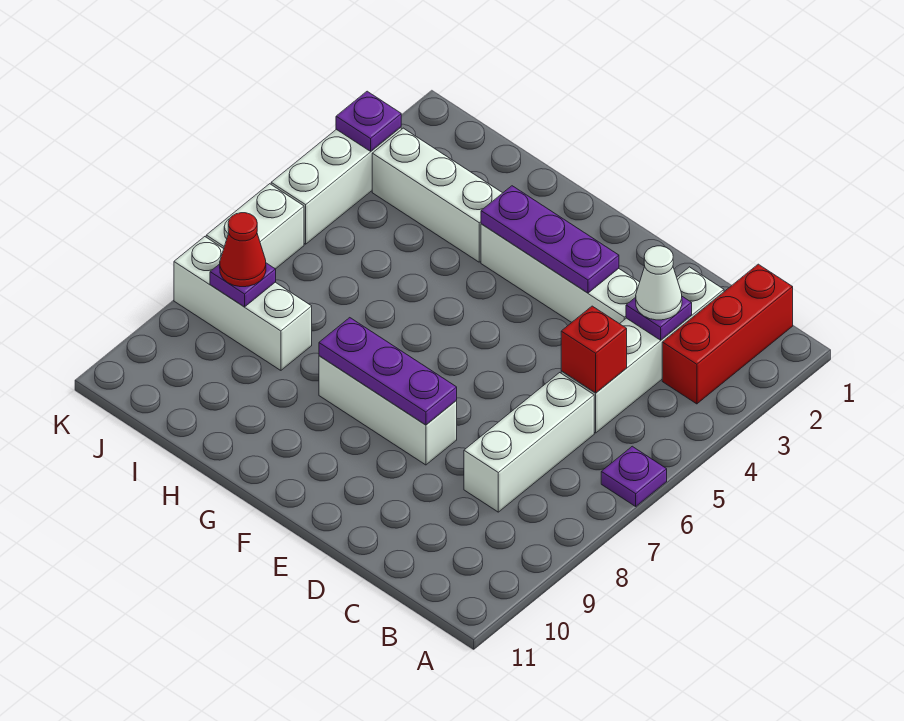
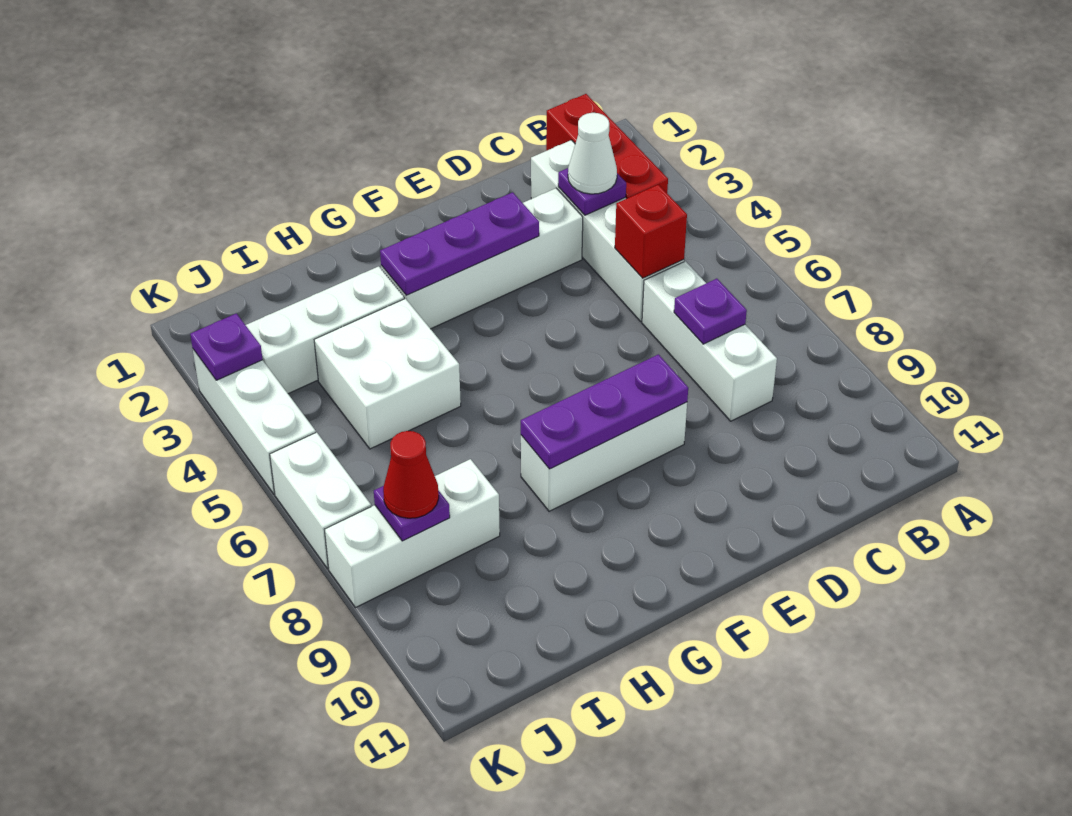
purple 1x1 plate [601,446,667,506] -> purple 1x1 plate moved to [674,279,747,344]
none -> white 2x2 brick [314,299,461,449]

